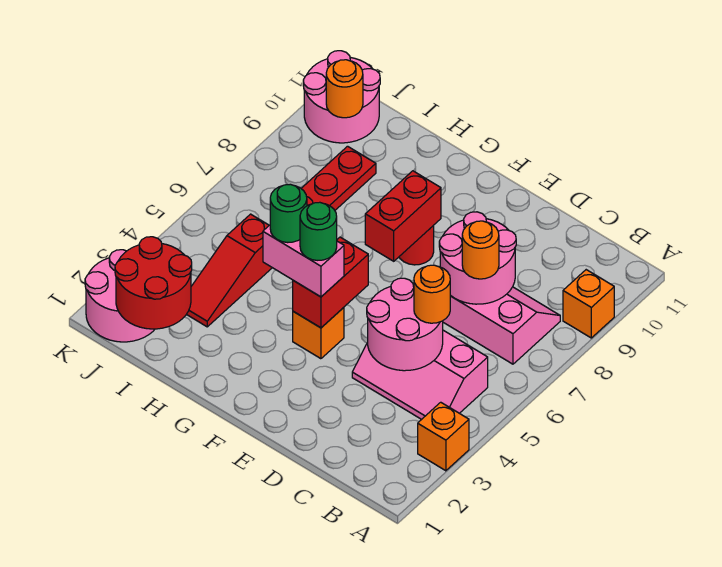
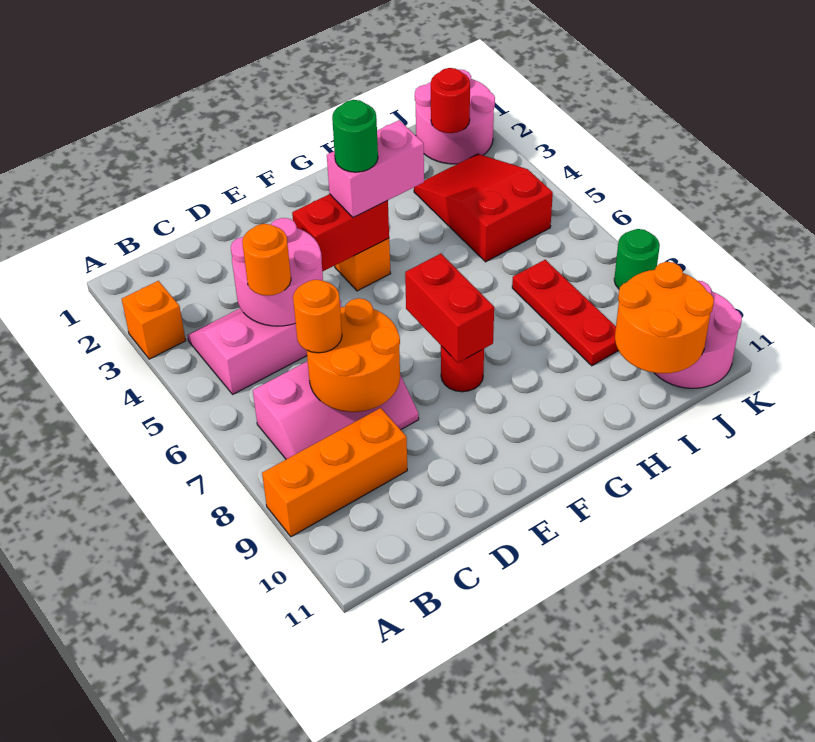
orange 1x1 brick [563,270,614,338] -> orange 1x3 brick [262,408,407,537]
pink 2x2 round brick [439,212,516,304] -> orange 2x2 round brick [307,298,400,412]
red 1x2 brick [293,237,368,328] -> red 1x2 brick turned to [292,194,389,272]
green 1x1 round brick [270,184,307,243] -> green 1x1 round brick moved to [614,229,660,289]
red 2x2 round brick [115,237,192,329] -> red 1x1 round brick [431,68,470,133]
red 1x3 slope [186,214,272,327] -> red 2x3 slope [414,154,553,262]
orange 1x1 round brick [326,60,363,118] -> orange 2x2 round brick [615,262,714,374]

